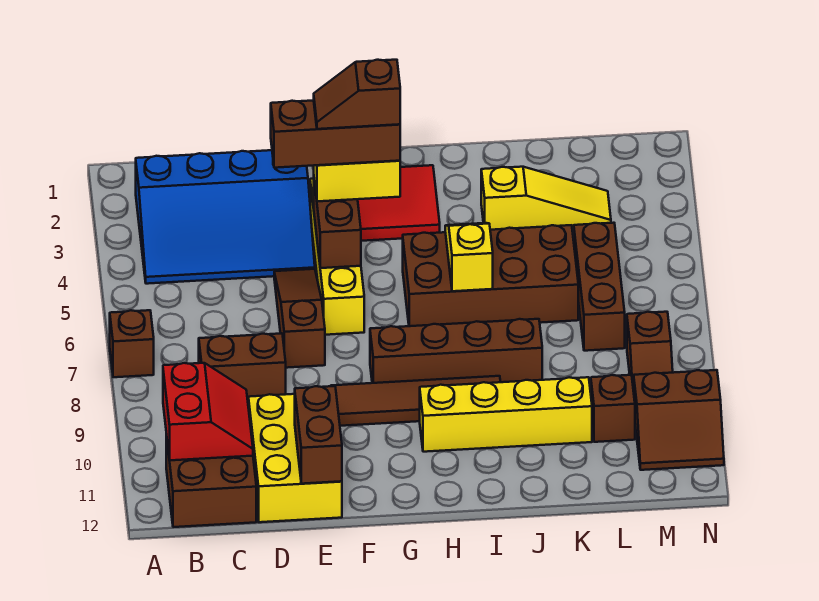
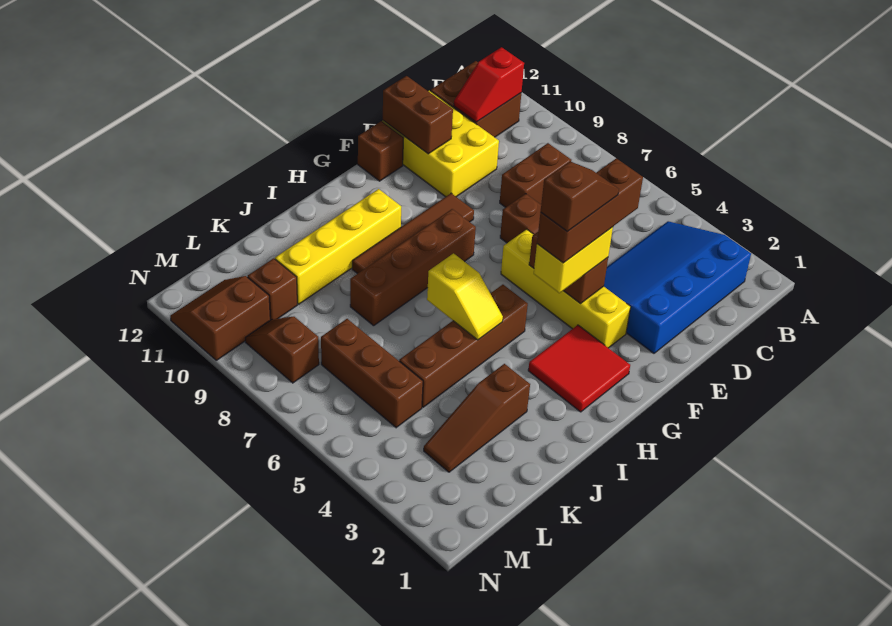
brown 1x1 brick [110,310,154,377] -> brown 1x1 brick moved to [358,121,403,181]
red 2x2 slope [163,363,253,460] -> red 1x2 slope [454,47,524,122]
brown 2x4 brick [403,225,578,326] -> brown 1x4 brick [399,285,528,407]
yellow 1x3 slope [481,167,611,230] -> brown 1x3 slope [424,364,530,472]

